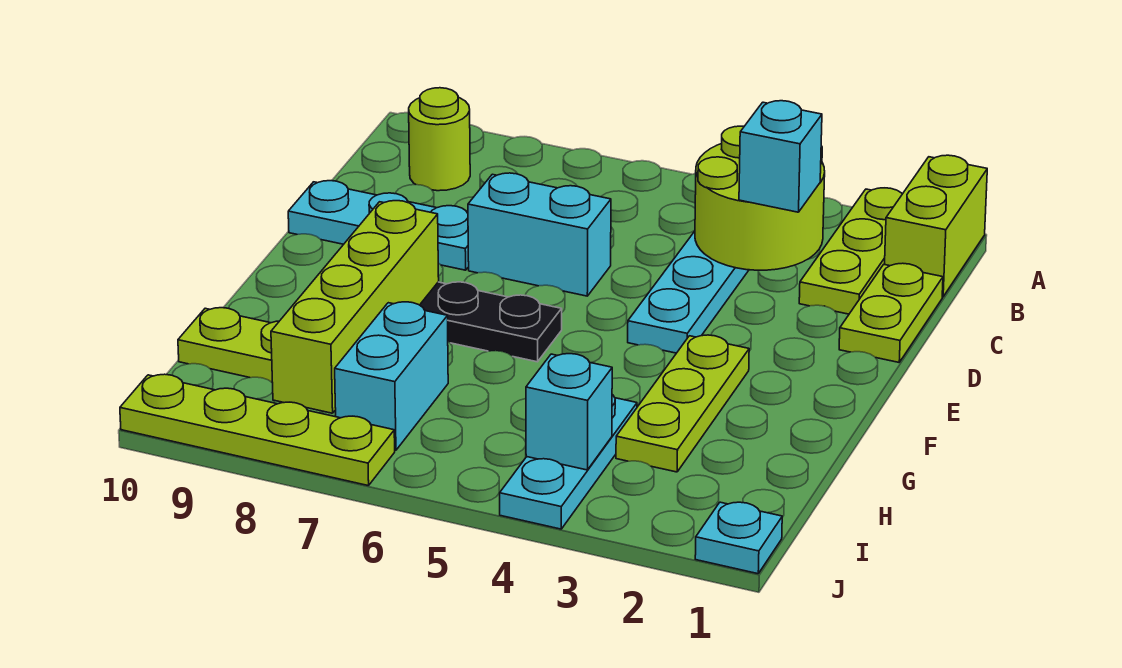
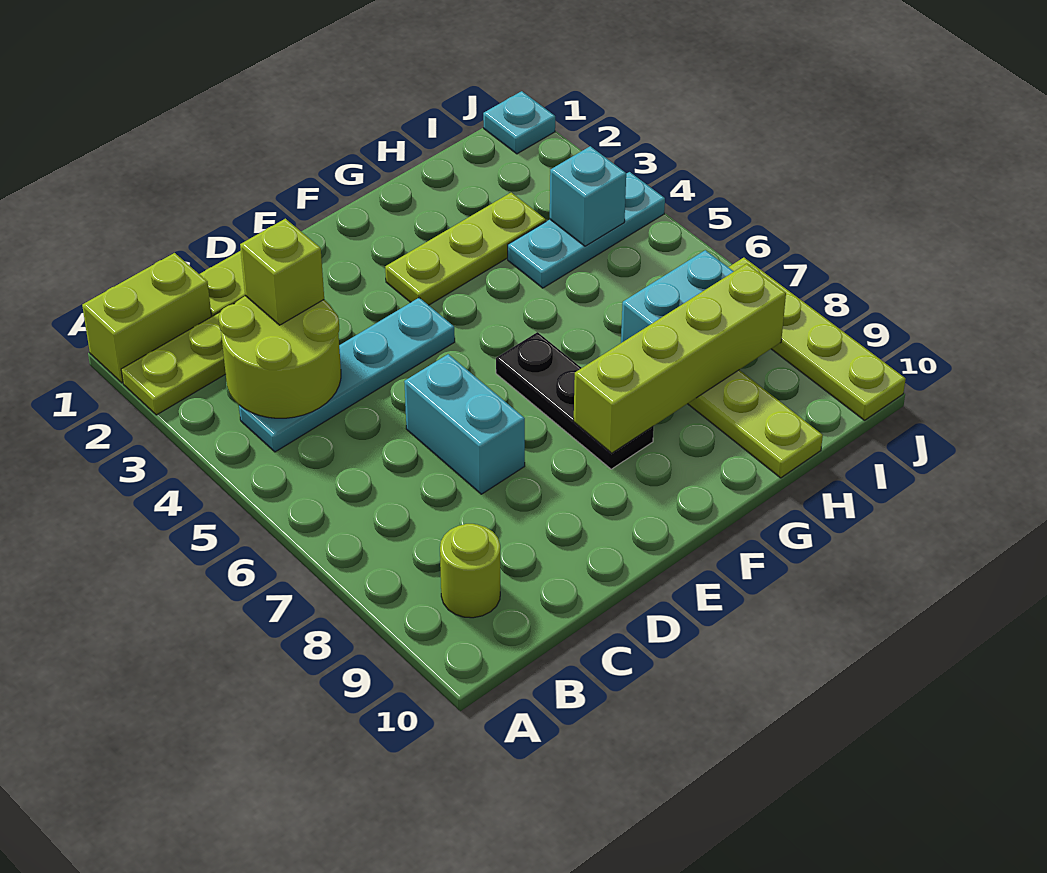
cyan 1x1 brick [739,101,822,212] -> lime 1x1 brick [240,219,324,325]
cyan 1x3 plate [288,181,469,270] -> none

